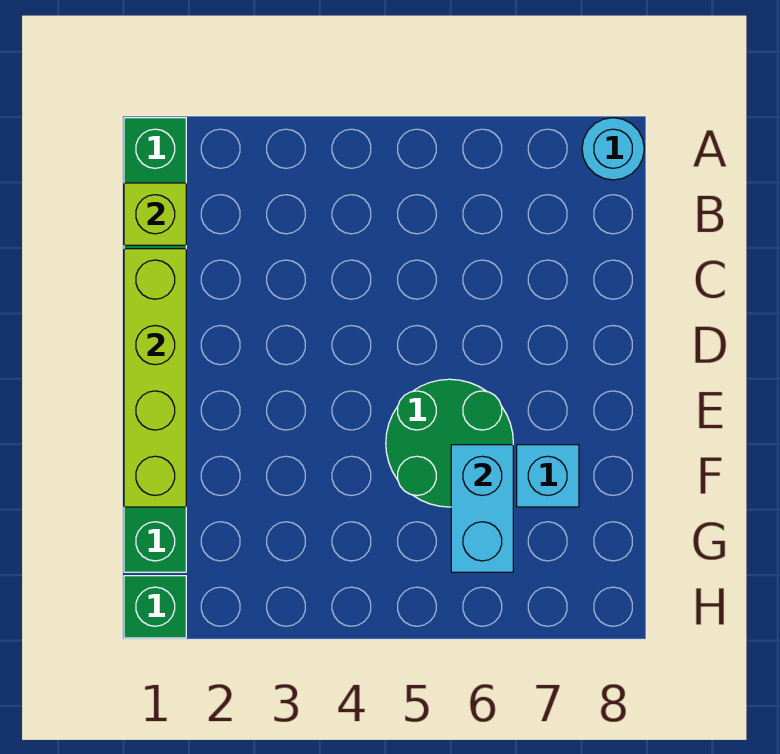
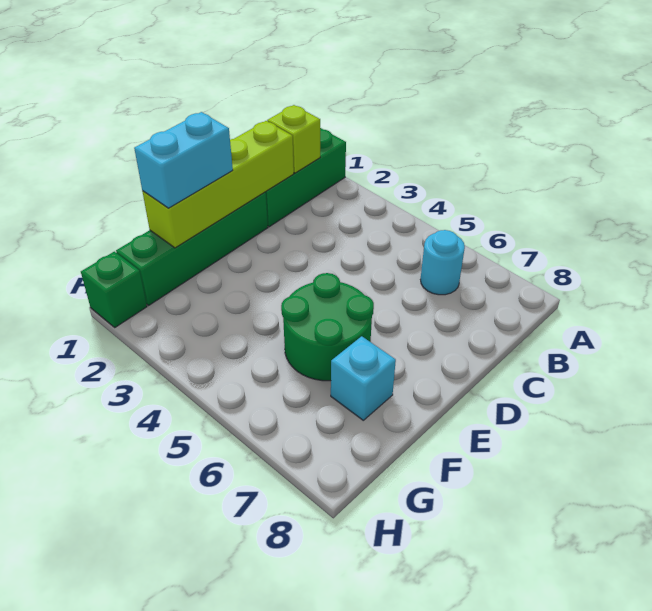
cyan 1x1 round brick [582,118,644,180] -> cyan 1x1 round brick moved to [421,230,465,295]
cyan 1x2 brick [451,445,513,572] -> cyan 1x2 brick moved to [134,112,233,208]

